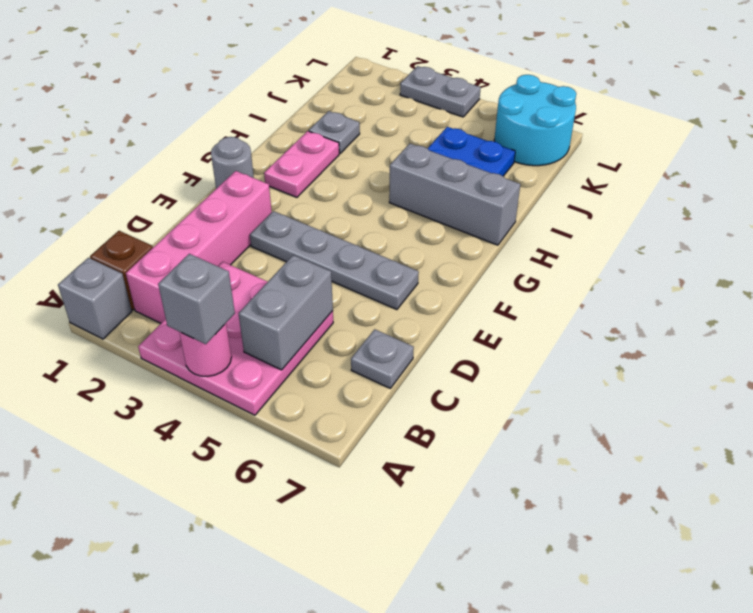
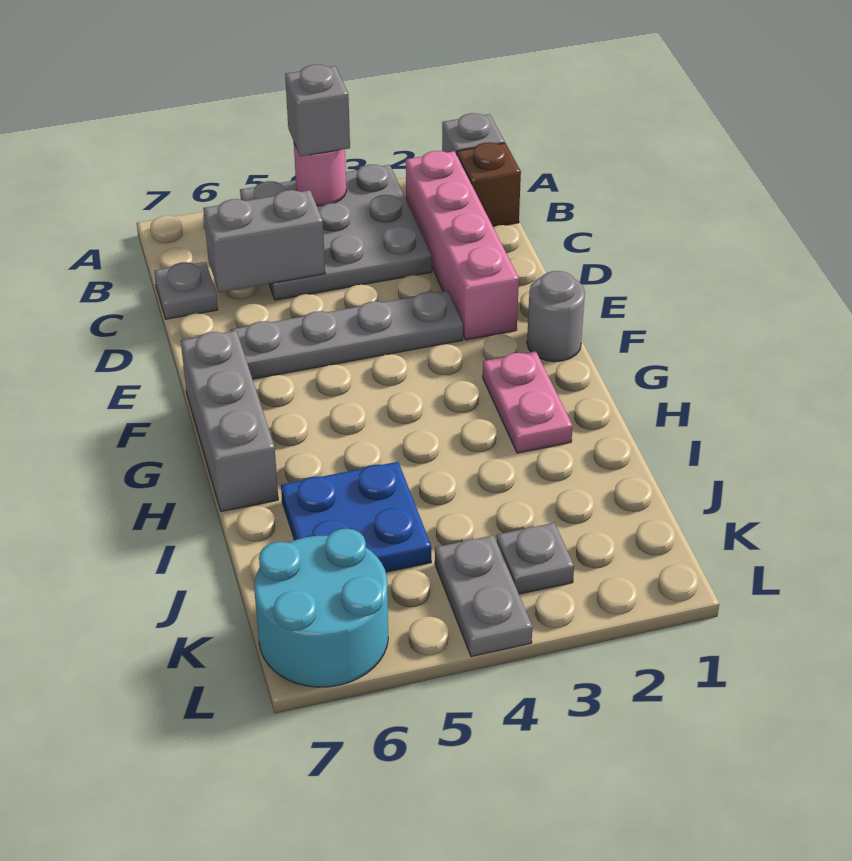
pink 3x3 plate [138,262,333,415] -> grey 3x3 plate [240,165,432,300]
grey 1x2 brick [239,255,333,370] -> grey 1x2 brick turned to [203,190,325,292]
grey 1x3 brick [389,144,520,245] -> grey 1x3 brick turned to [181,331,278,511]
grey 1x1 plate [309,111,360,153] -> grey 1x1 plate moved to [496,523,574,594]
grey 1x2 plate [400,66,481,117] -> grey 1x2 plate turned to [435,535,532,657]

